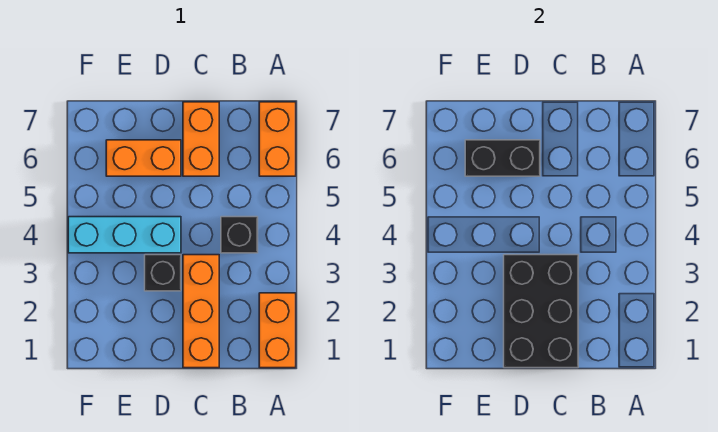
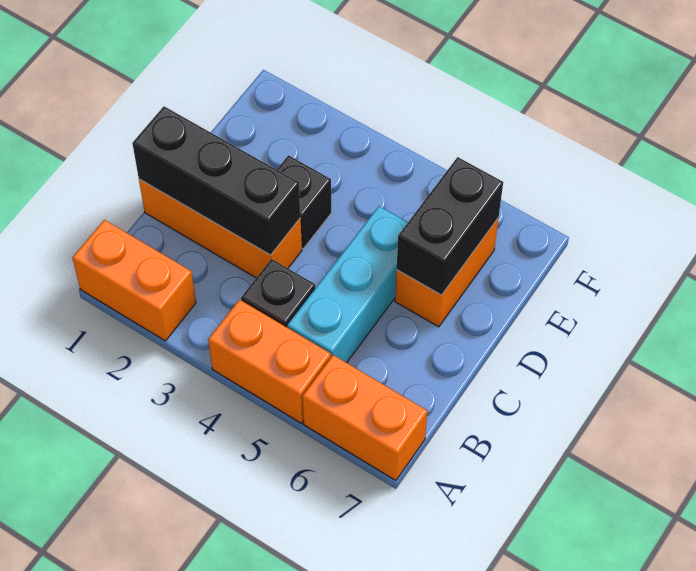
black 2x3 brick [504,255,578,368] -> black 1x3 brick [132,106,300,255]
orange 1x2 brick [183,102,219,176] -> orange 1x2 brick moved to [208,300,331,423]
cyan 1x3 brick [68,217,181,253] -> cyan 1x3 brick moved to [287,206,408,363]

